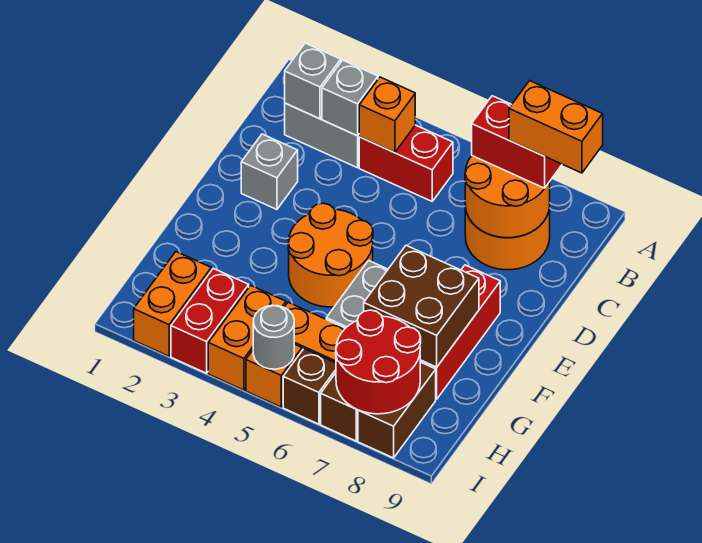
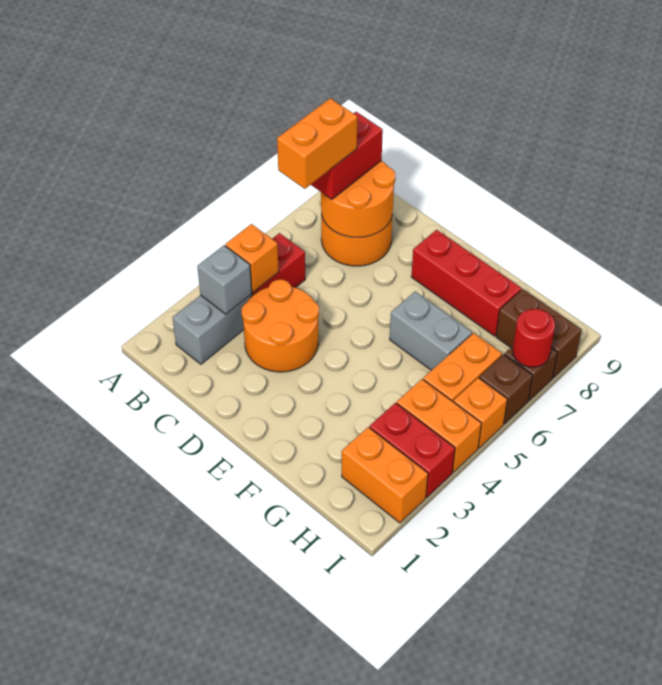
grey 1x1 brick [285,43,341,119] -> none
orange 1x2 brick [509,81,603,173] -> orange 1x2 brick moved to [277,98,357,189]
grey 1x1 brick [241,134,298,209] -> none
orange 2x2 round brick [288,203,373,307] -> orange 2x2 round brick moved to [242,280,319,372]
brown 2x2 brick [364,245,479,367] -> none
red 2x2 round brick [336,310,421,414] -> red 1x1 round brick [513,309,555,367]
grey 1x1 round brick [253,305,294,369] -> none

